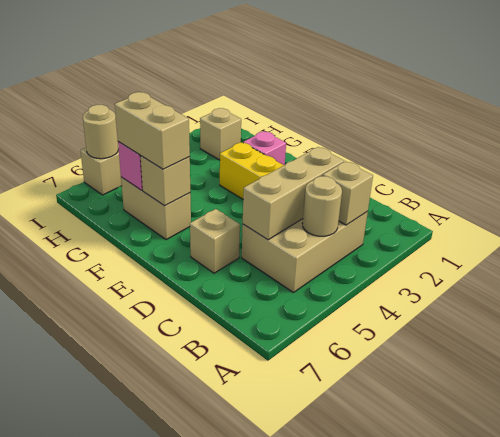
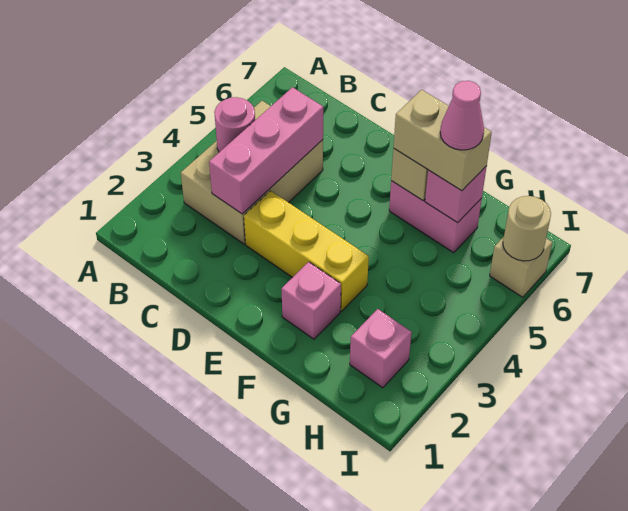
tan 1x1 brick [323,161,373,225] -> none
tan 1x1 round brick [302,176,342,236] -> pink 1x1 round brick [214,97,255,152]
tan 1x3 brick [243,147,344,240] -> pink 1x3 brick [209,87,323,214]
tan 1x1 brick [190,209,240,273] -> none
tan 1x2 brick [121,177,191,240] -> pink 1x2 brick [389,181,482,253]
none -> pink 1x1 cone [440,81,484,150]
tan 1x1 brick [200,108,241,160] -> pink 1x1 brick [350,309,412,388]

